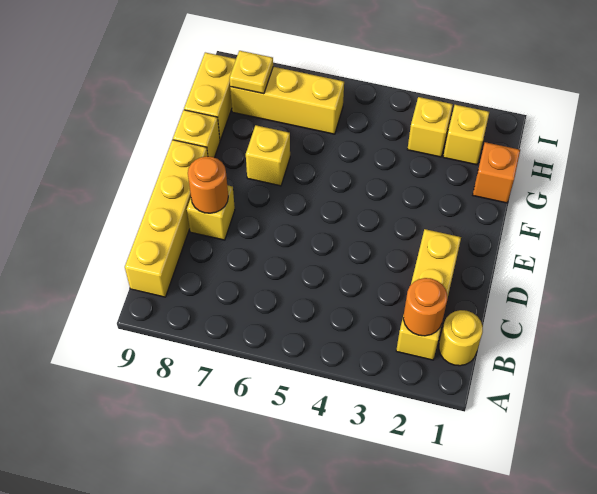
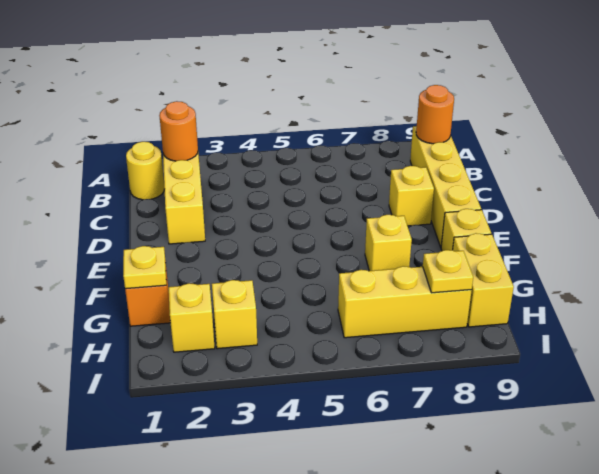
orange 1x1 round brick [188,156,228,213] -> orange 1x1 round brick moved to [416,85,454,144]
none -> yellow 1x1 plate [123,246,166,289]

